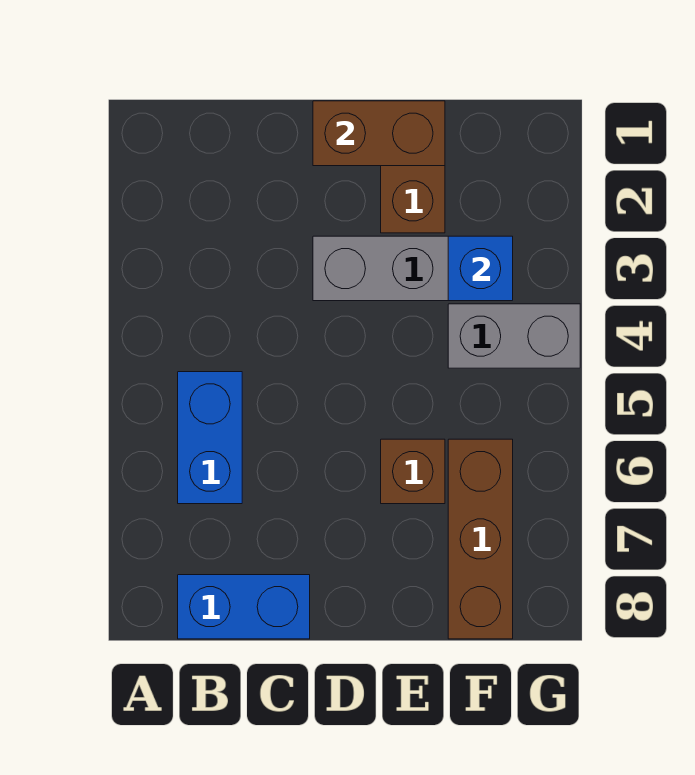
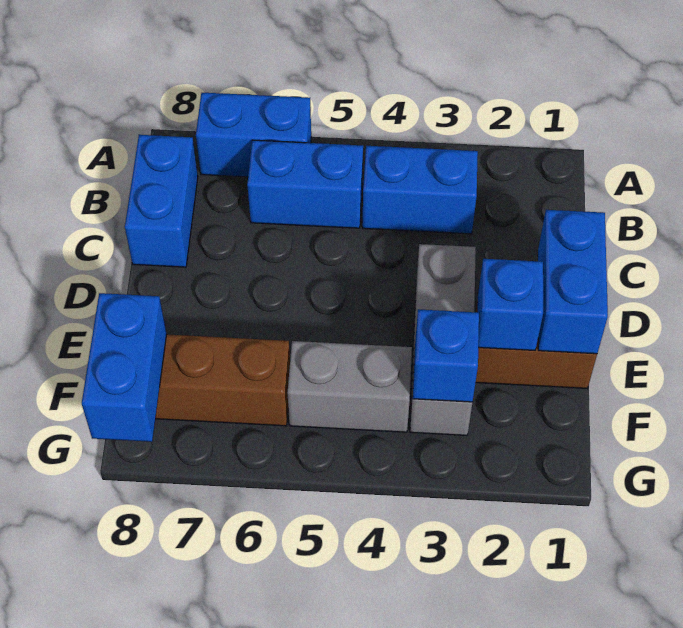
none -> blue 1x2 brick [196,93,311,177]
none -> blue 1x2 brick [362,146,478,234]
brown 1x2 brick [313,101,445,166] -> blue 1x2 brick [538,210,608,354]
none -> blue 1x1 brick [477,259,543,350]
brown 1x1 brick [381,439,445,504] -> none
grey 1x2 brick [448,304,580,368] -> grey 1x2 brick turned to [288,341,412,432]
none -> blue 1x2 brick [82,293,167,442]

